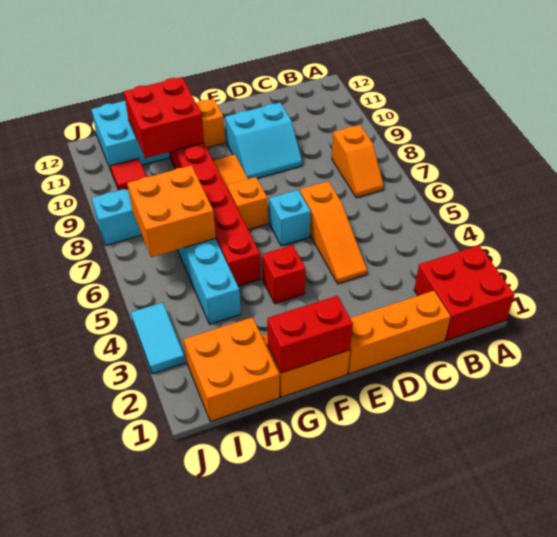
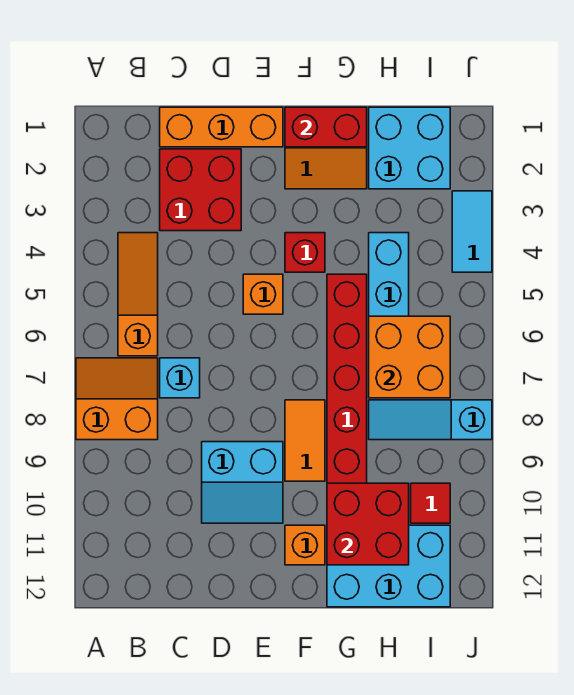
red 2x2 brick [414,245,515,341] -> red 2x2 brick moved to [160,149,241,231]
orange 1x2 slope [332,125,383,198] -> orange 2x2 slope [76,358,158,440]
orange 1x3 slope [300,181,367,284] -> orange 1x3 slope moved to [118,233,158,356]
cyan 2x2 slope [225,103,302,179] -> cyan 2x2 slope turned to [202,442,283,523]
cyan 1x1 brick [269,190,311,246] -> cyan 1x1 brick moved to [160,358,200,398]
orange 1x1 brick [227,177,268,230] -> orange 1x1 brick moved to [243,274,283,314]
orange 2x2 brick [184,317,279,422] -> cyan 2x2 brick [369,107,450,189]

